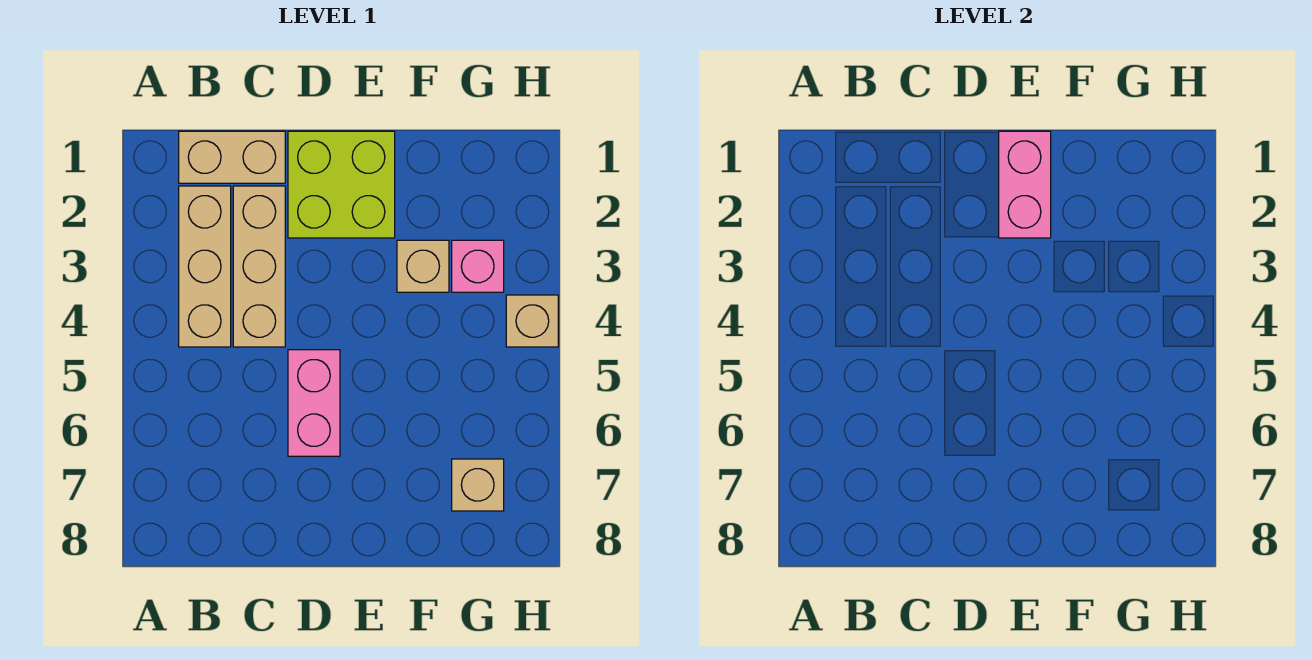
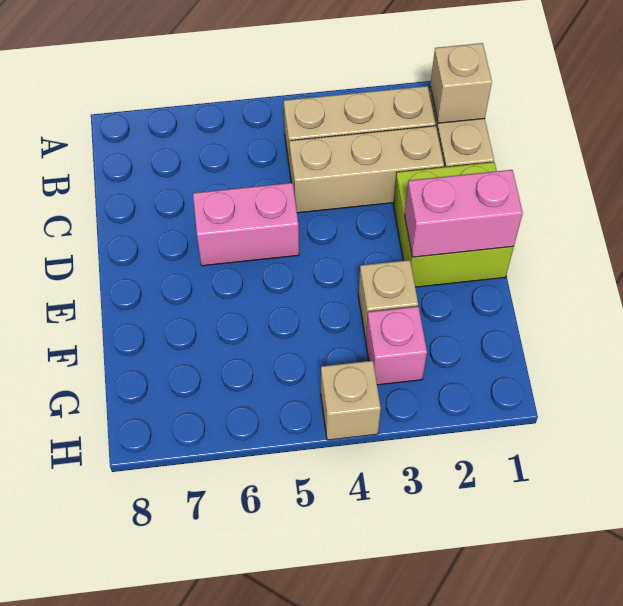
tan 1x1 brick [452,459,504,511] -> tan 1x1 brick moved to [430,43,492,123]

